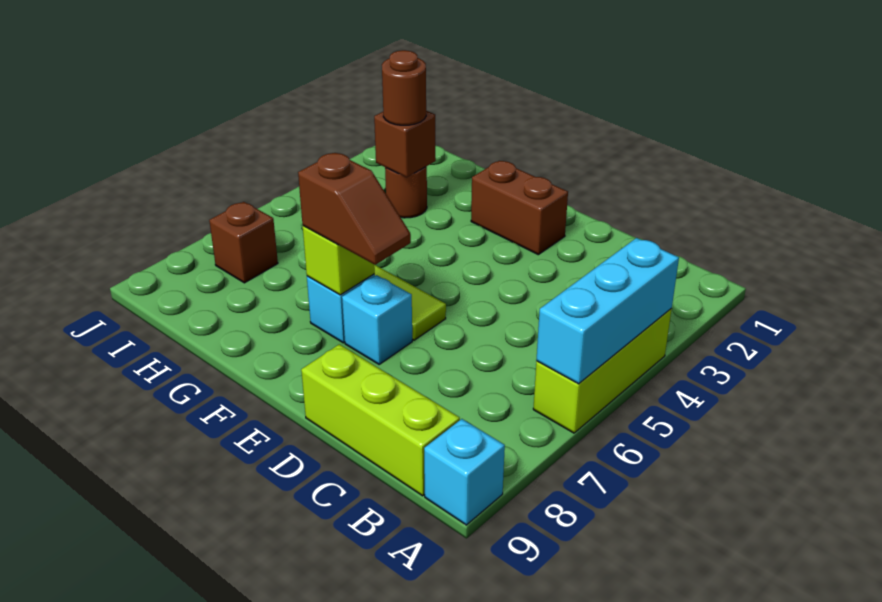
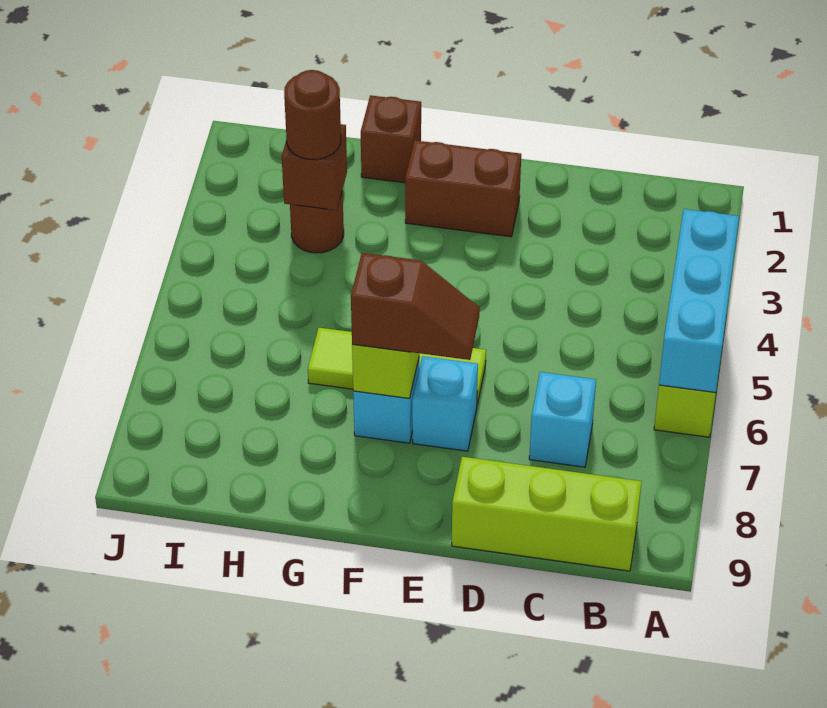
cyan 1x1 brick [424,419,505,525] -> cyan 1x1 brick moved to [529,372,596,467]
brown 1x1 brick [209,202,278,283] -> brown 1x1 brick moved to [361,95,421,183]

